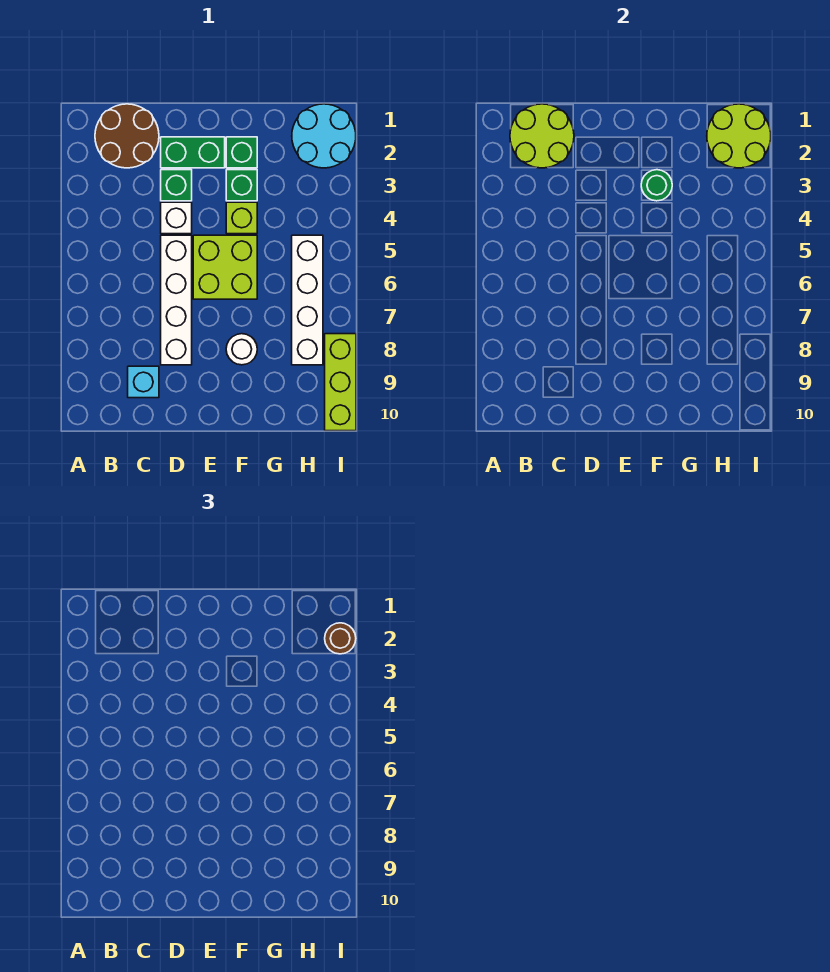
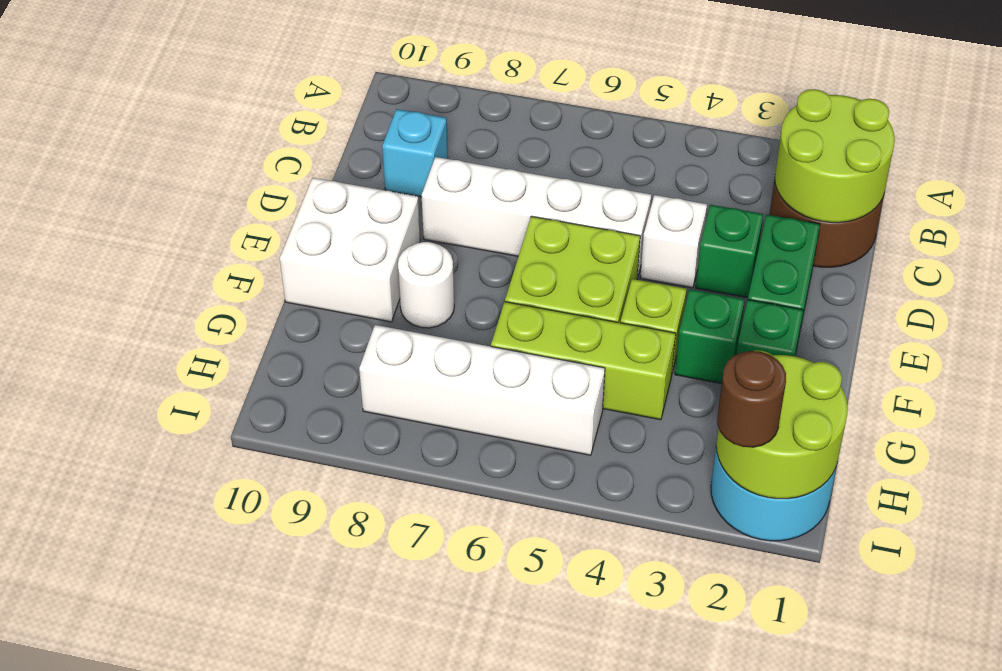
none -> white 2x2 brick [280,178,420,322]
green 1x1 round brick [641,170,672,201] -> none
lime 1x3 brick [325,334,356,431] -> lime 1x3 brick moved to [491,302,676,420]

